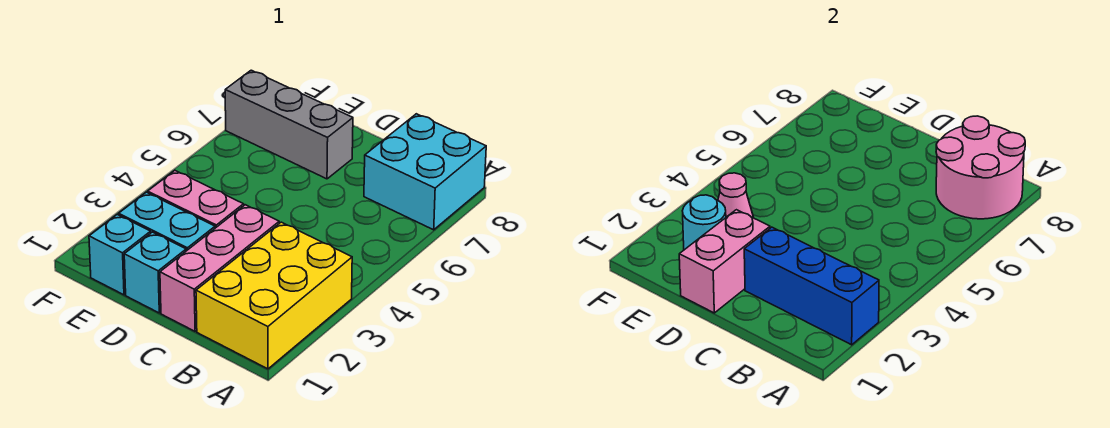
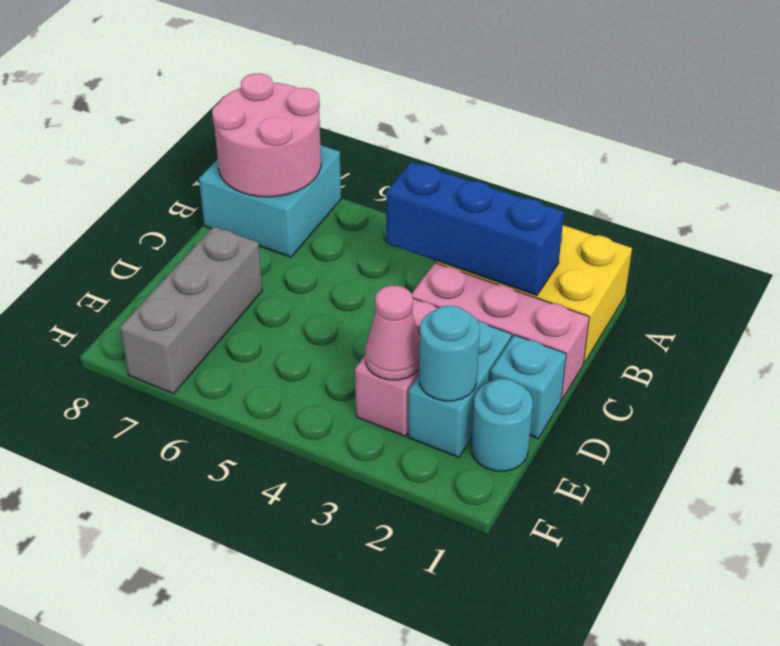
blue 1x3 brick [744,227,879,345] -> blue 1x3 brick turned to [386,162,564,296]
pink 1x2 brick [679,210,770,313] -> none
cyan 1x1 brick [89,215,151,295] -> cyan 1x1 round brick [471,379,533,471]

